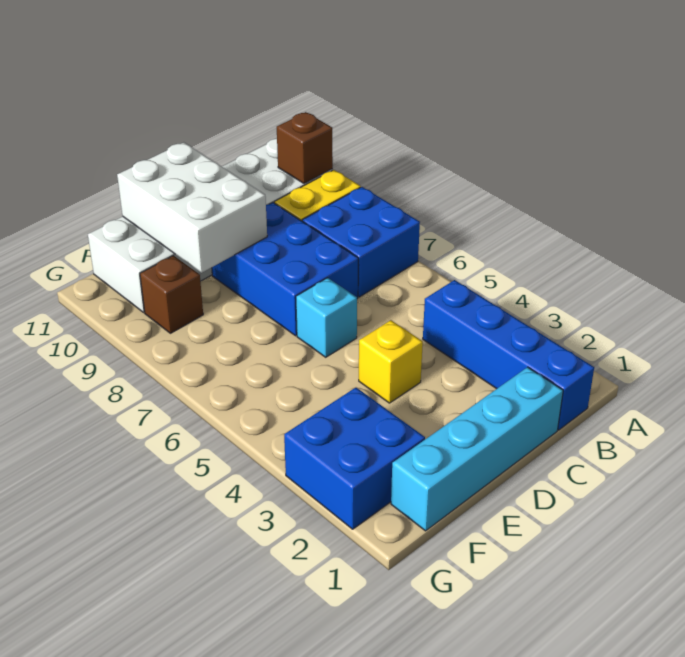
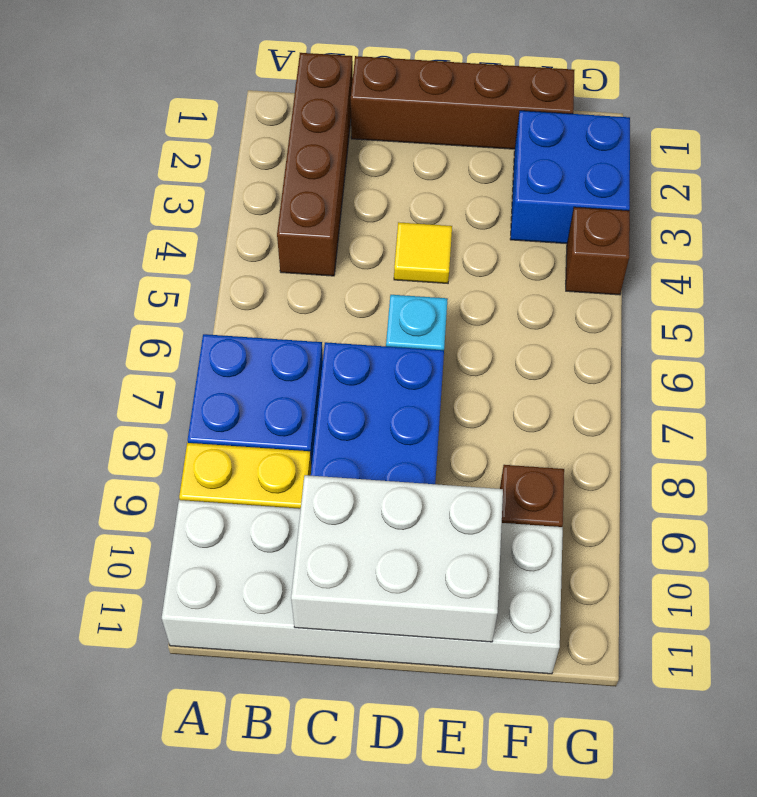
brown 1x1 brick [277,112,333,183] -> brown 1x1 brick moved to [566,207,630,295]
blue 1x4 brick [423,280,594,430] -> brown 1x4 brick [277,53,353,276]
cyan 1x4 brick [391,367,563,531] -> brown 1x4 brick [351,56,575,149]
yellow 1x1 brick [359,320,423,403] -> yellow 1x1 tile [394,222,452,283]
white 2x3 brick [117,142,267,273] -> white 2x3 brick turned to [291,475,503,642]

